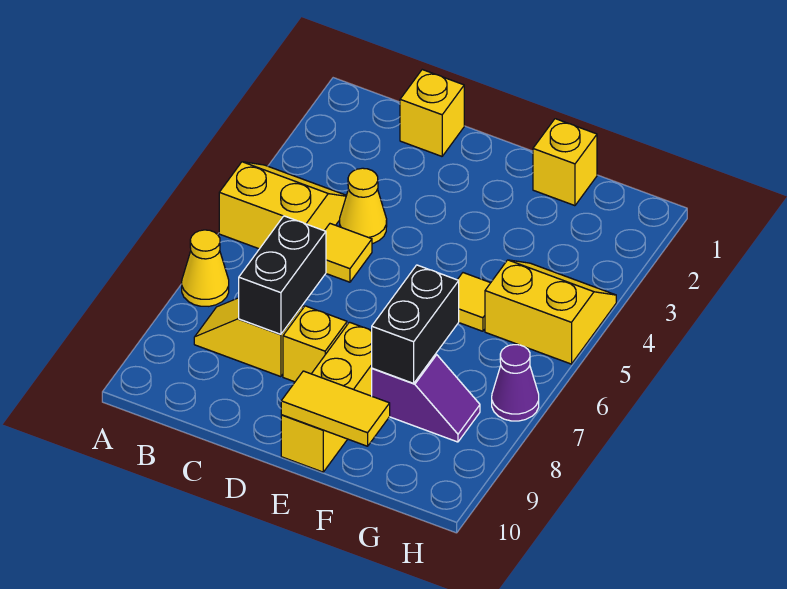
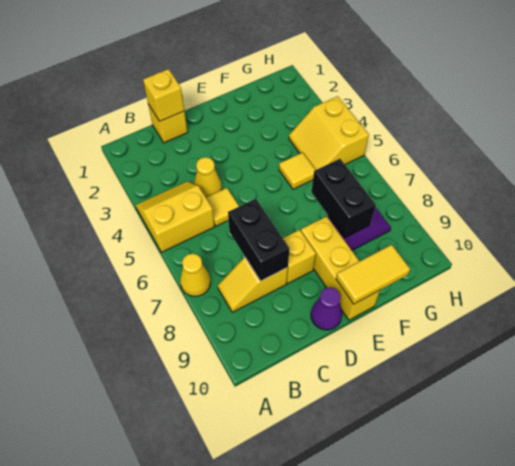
yellow 1x1 brick [533,119,597,206] -> yellow 1x1 brick moved to [143,69,184,121]
yellow 2x2 slope [485,260,616,364] -> yellow 2x2 slope turned to [289,96,369,170]
purple 1x1 cone [492,345,539,421] -> purple 1x1 cone moved to [311,287,342,330]

